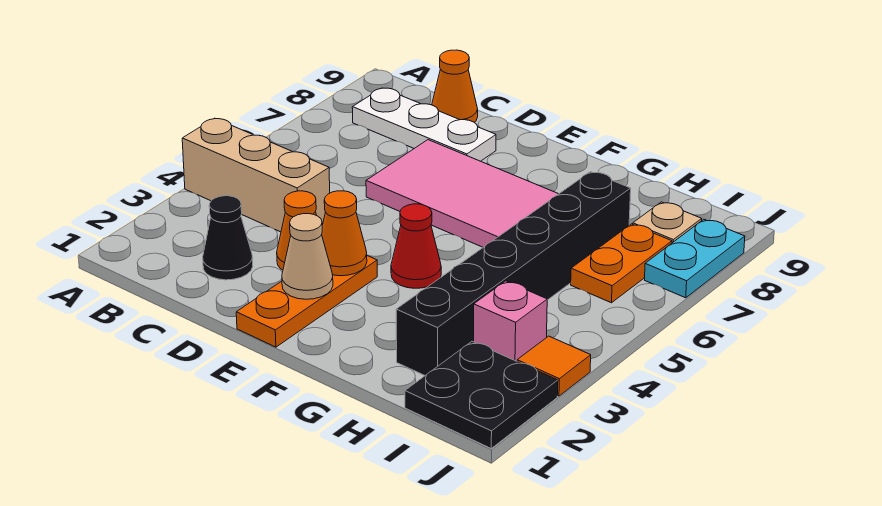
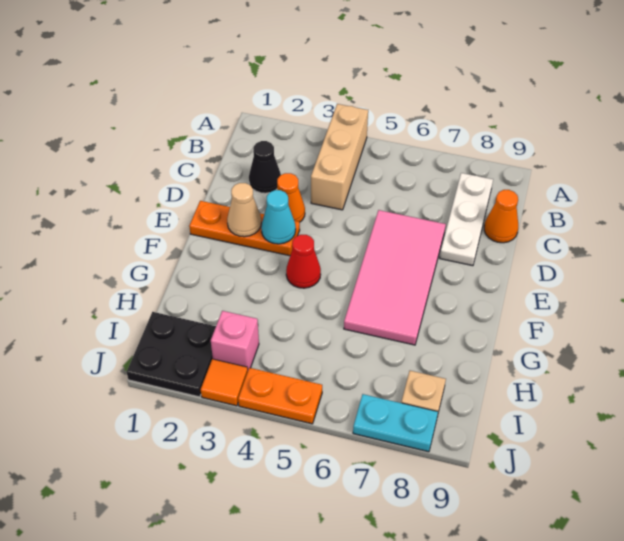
orange 1x1 cone [322,191,367,276] -> cyan 1x1 cone [261,190,296,244]
black 1x6 brick [396,172,631,375] -> none
orange 1x2 plate [571,224,672,303] -> orange 1x2 plate moved to [238,368,322,424]

